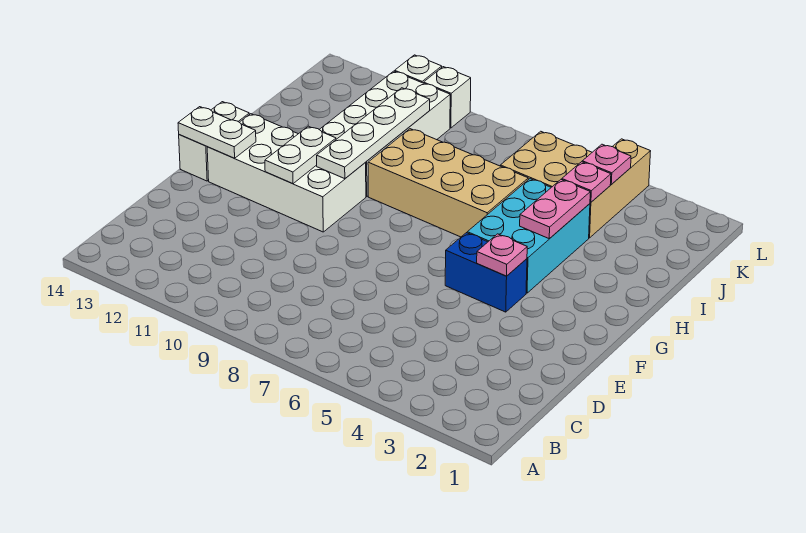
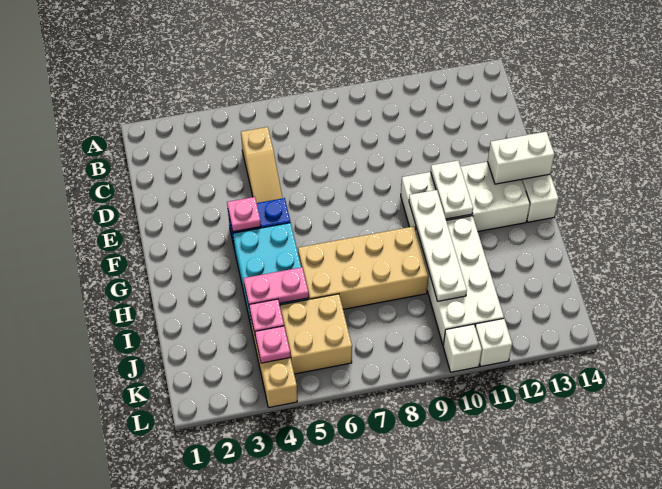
none -> tan 1x3 slope [241,127,282,203]
white 1x2 plate [178,107,256,158] -> white 1x2 brick [488,132,555,184]
pink 1x2 plate [520,180,590,239] -> pink 1x2 plate turned to [244,267,309,305]

